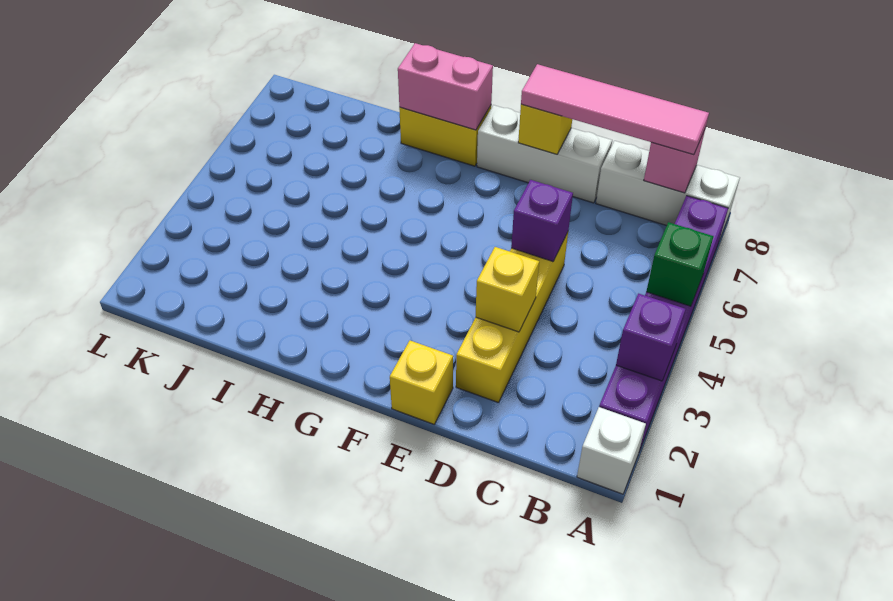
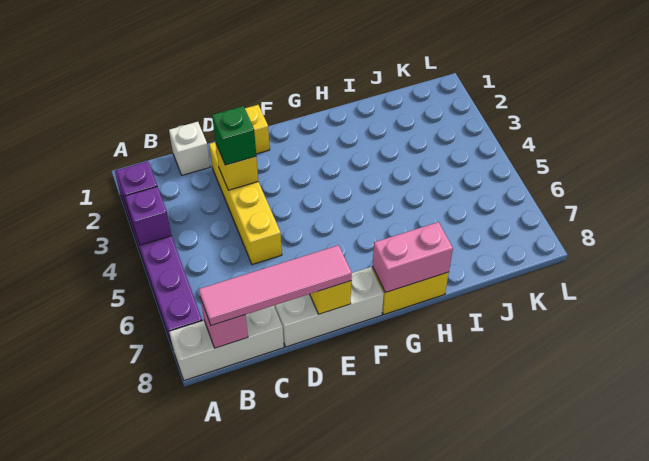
white 1x1 brick [577,407,646,494] -> white 1x1 brick moved to [169,122,210,175]
green 1x1 brick [646,222,714,306] -> green 1x1 brick moved to [212,106,256,165]
purple 1x1 brick [511,180,573,261] -> purple 1x1 brick moved to [125,187,172,245]

